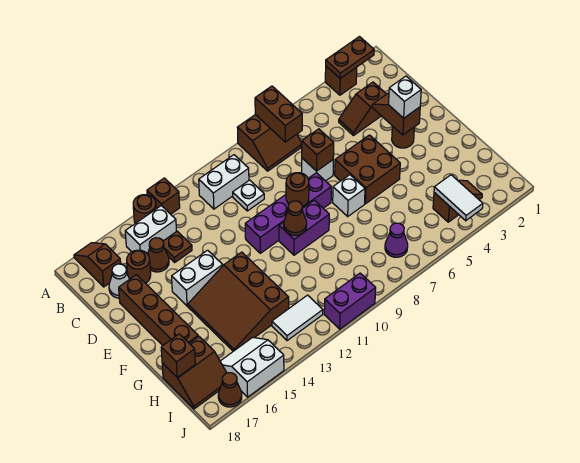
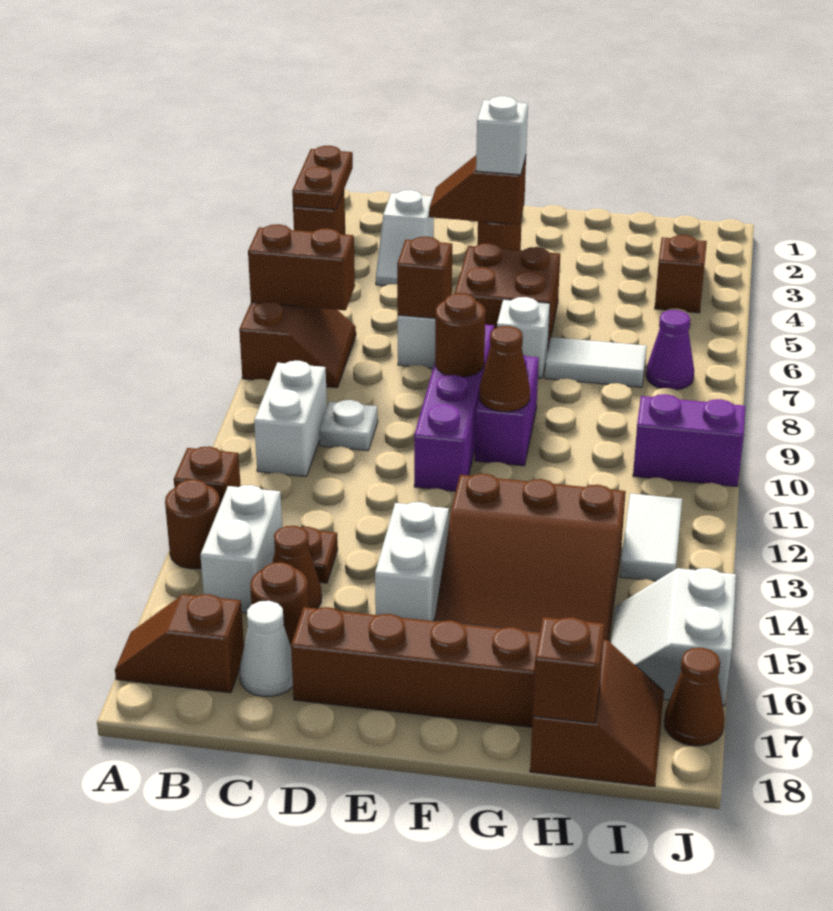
brown 1x2 slope [339,82,386,136] -> white 1x2 slope [376,190,434,286]
white 1x2 tile [434,175,483,221] -> white 1x2 tile moved to [545,337,647,387]
purple 1x2 brick [324,273,376,329] -> purple 1x2 brick turned to [633,394,745,487]

